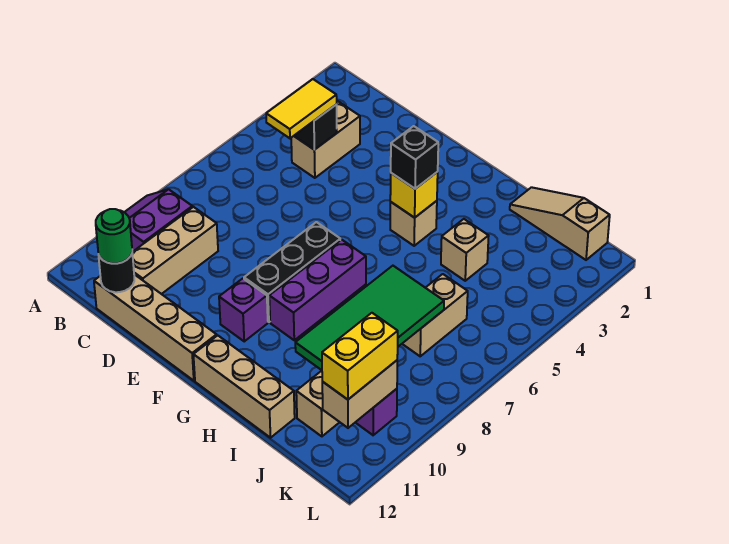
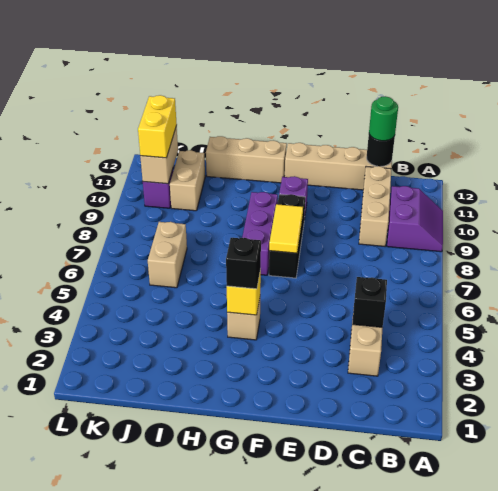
yellow 1x2 tile [266,79,337,138] -> yellow 1x2 tile moved to [269,204,303,253]
tan 1x3 slope [510,187,610,260] -> none
tan 1x1 brick [441,219,489,281] -> none
green 2x4 tile [295,266,444,370] -> none

